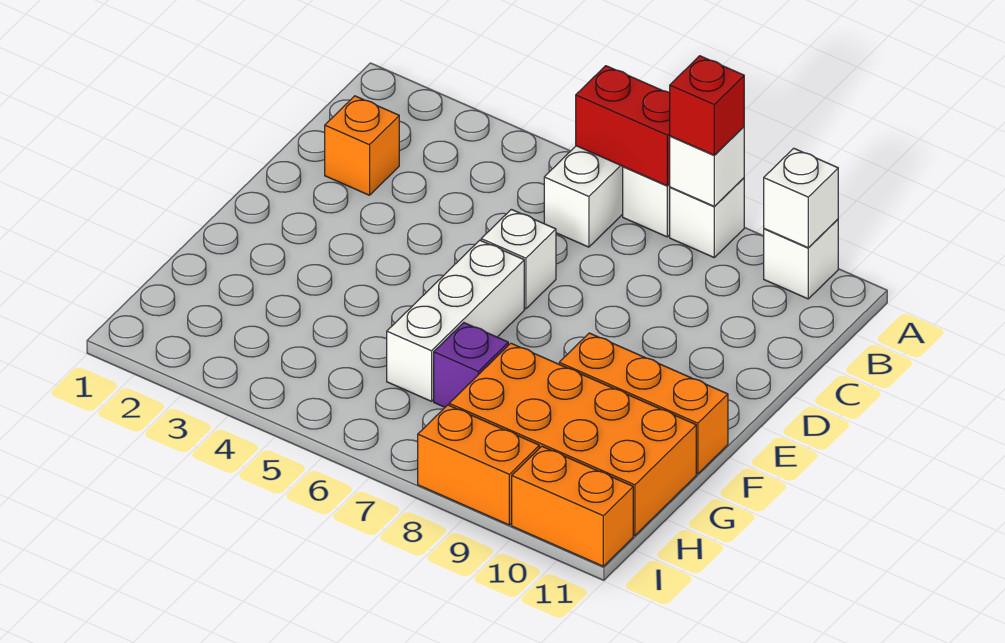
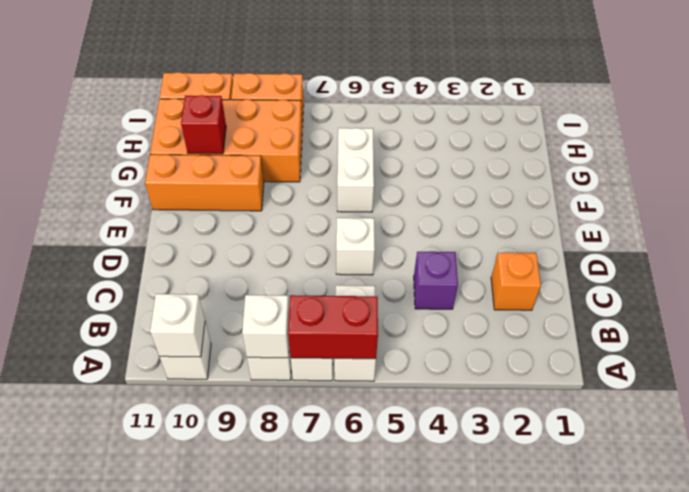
red 1x1 brick [670,56,744,155] -> red 1x1 brick moved to [181,95,226,154]
white 1x3 brick [387,240,524,401] -> white 1x2 brick [337,128,374,212]
purple 1x1 brick [434,323,508,407] -> purple 1x1 brick moved to [414,252,458,309]

